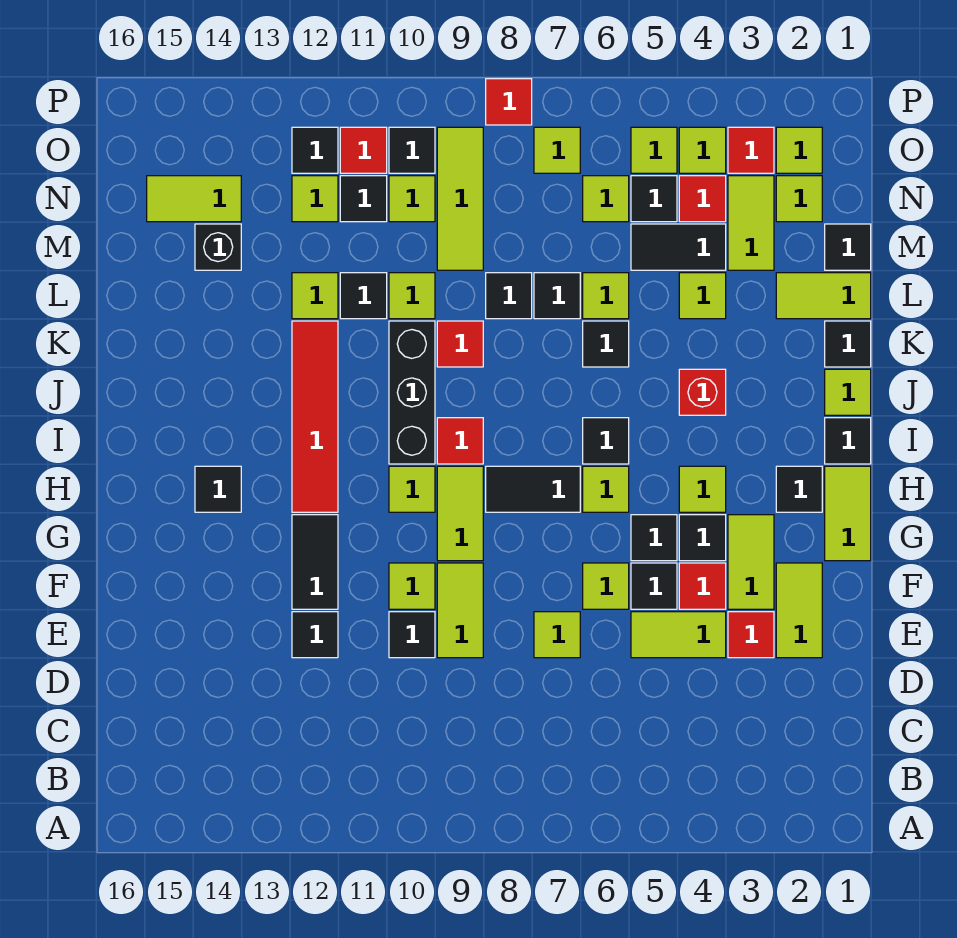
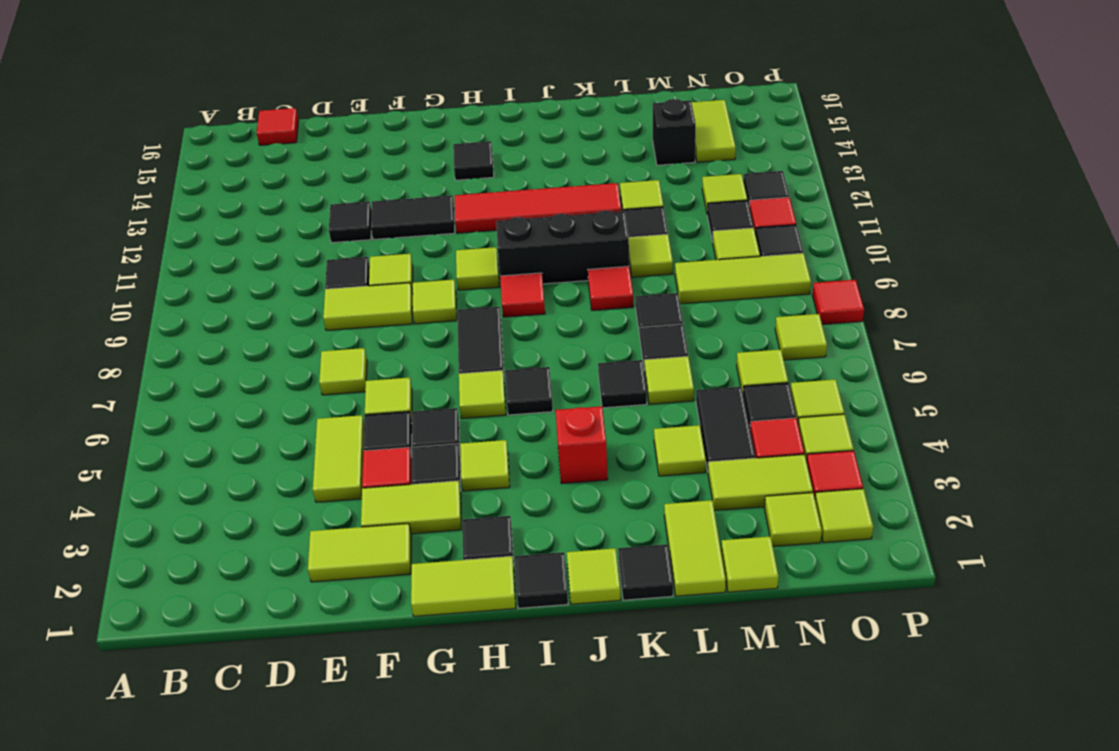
red 1x1 tile [728,612,774,658] -> red 1x1 tile moved to [257,108,298,145]
lime 1x2 tile [437,466,483,561] -> lime 1x1 tile [412,280,457,324]
black 1x1 tile [825,224,871,270] -> lime 1x1 tile [721,536,779,592]

